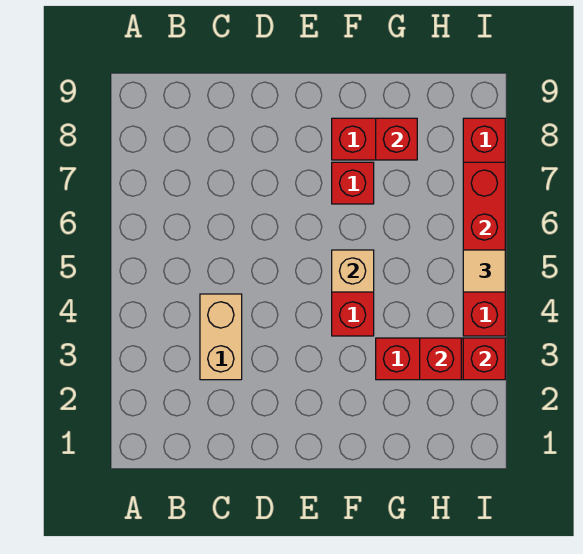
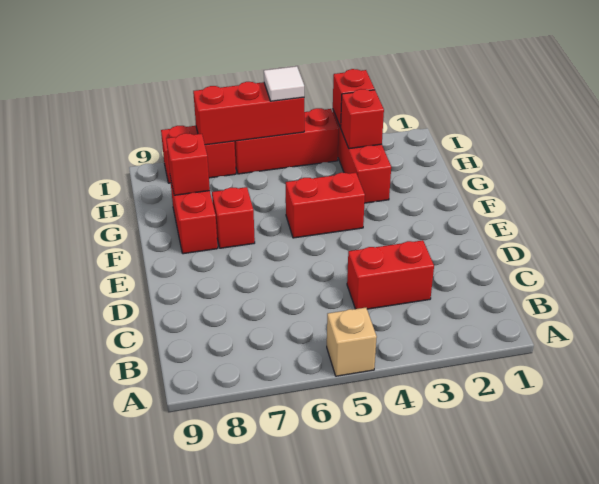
tan 1x2 brick [200,294,242,380] -> red 1x2 brick [347,240,434,309]
tan 1x1 brick [332,250,374,292] -> tan 1x1 brick moved to [327,308,377,376]
tan 1x1 tile [463,250,505,292] -> white 1x1 tile [264,66,304,101]

